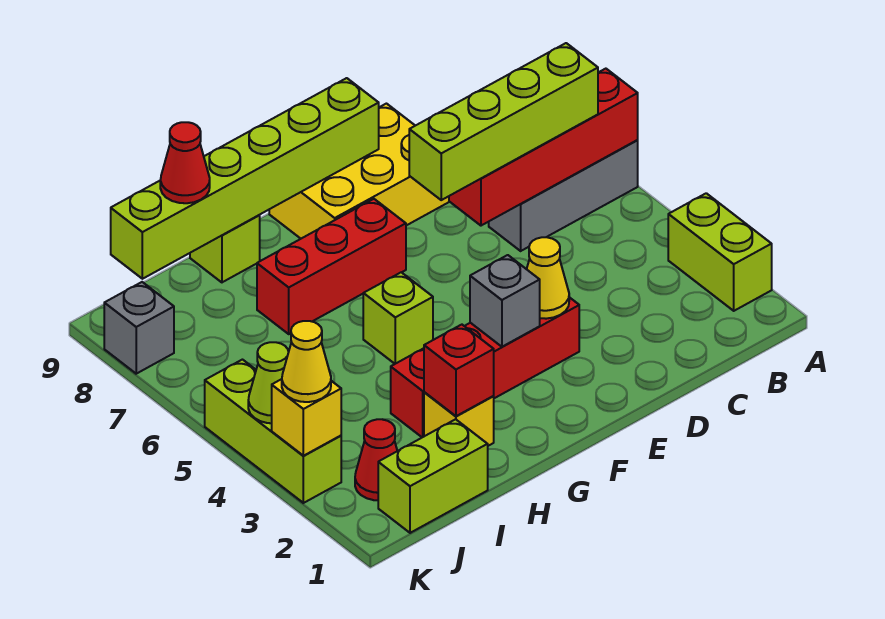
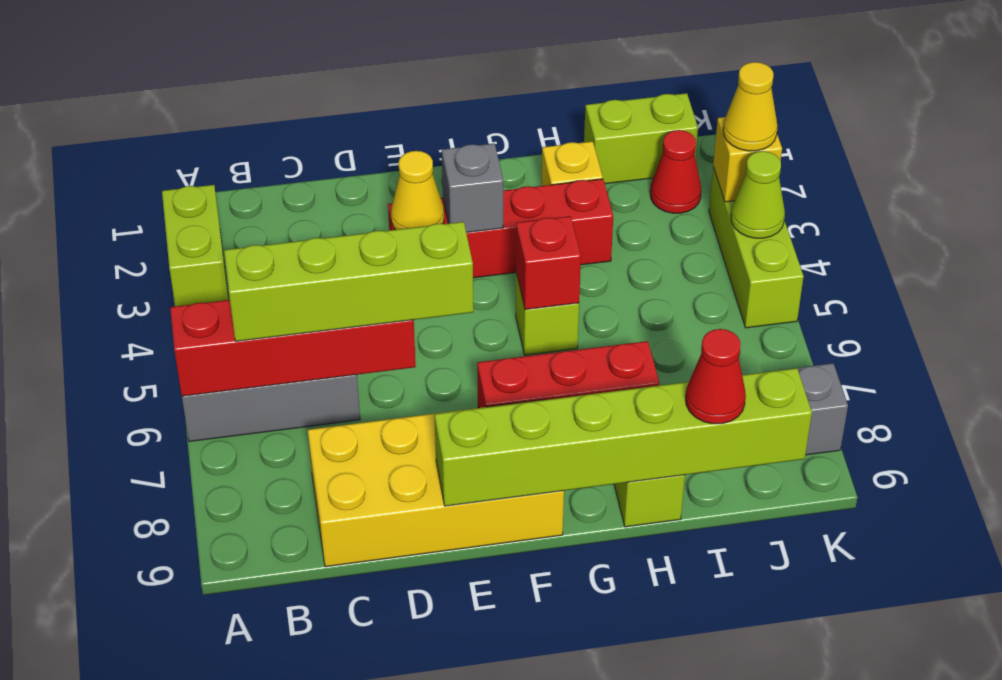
yellow 2x3 brick [269,104,449,239] -> yellow 2x4 brick [308,400,564,567]
red 1x1 brick [424,325,494,416] -> red 1x1 brick moved to [516,216,581,310]

